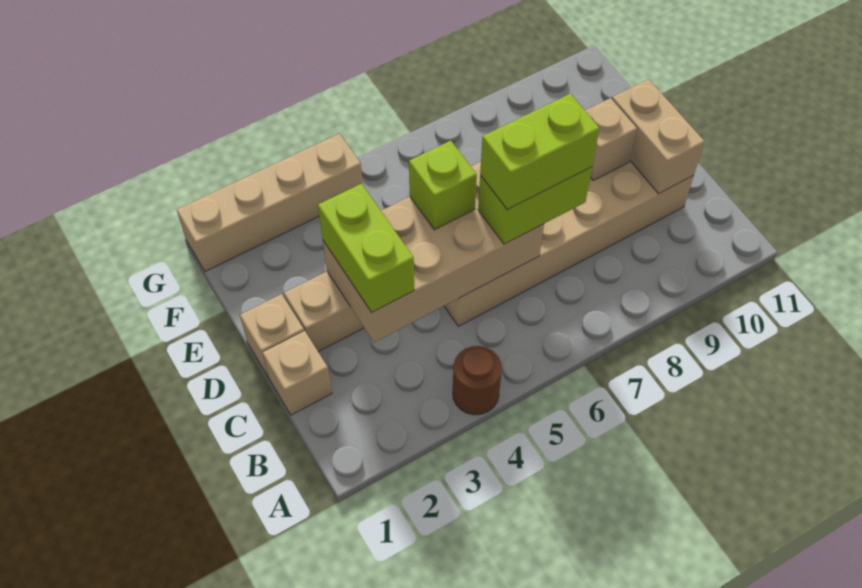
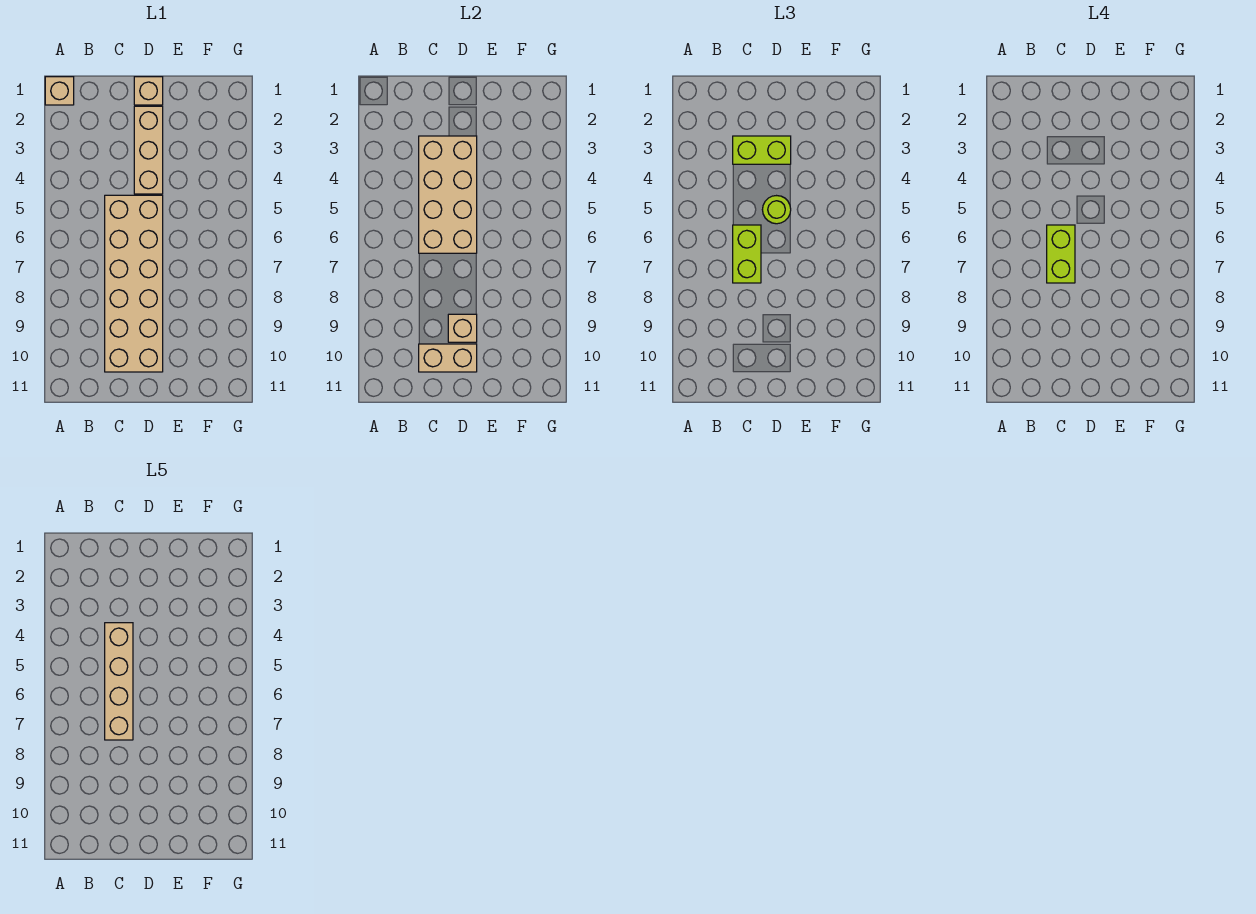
brown 1x1 round brick [453,346,502,415] -> none
tan 1x1 brick [263,331,332,415] -> tan 1x1 brick moved to [45,77,74,105]
lime 1x1 brick [409,141,477,230] -> lime 1x1 round brick [762,196,791,224]
tan 1x4 brick [177,134,363,271] -> tan 1x4 brick moved to [105,623,133,740]

